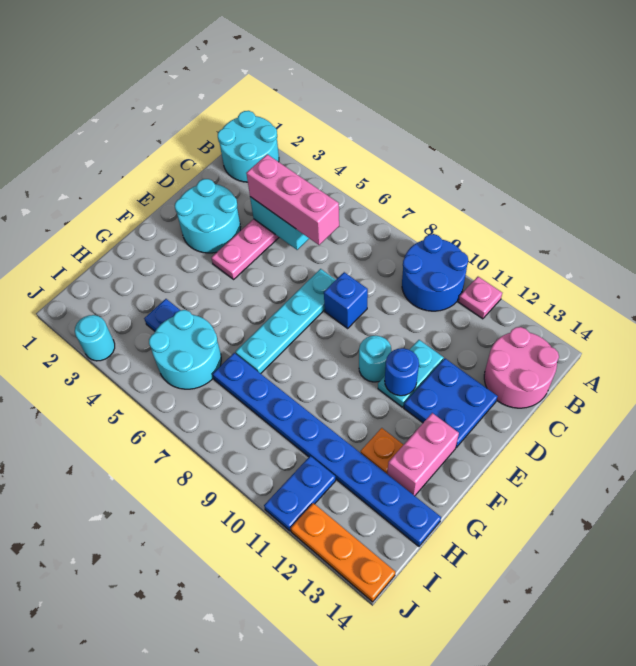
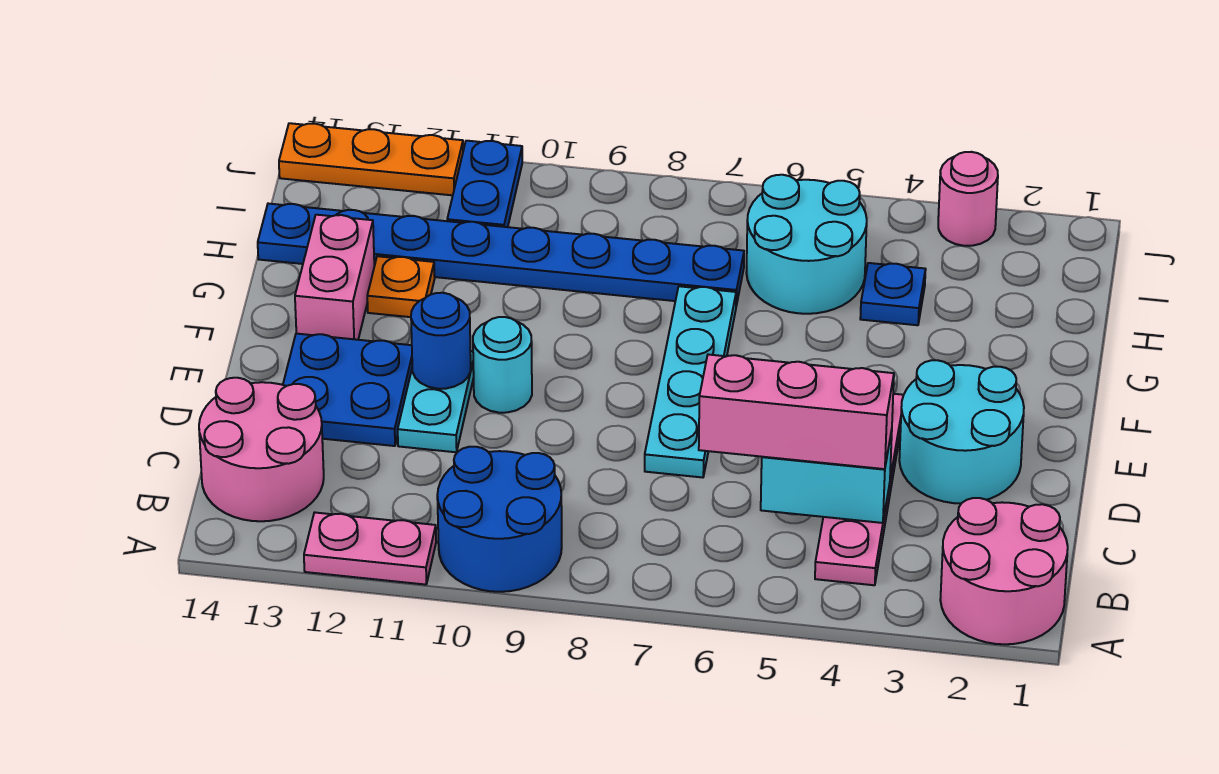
cyan 2x2 round brick [218,111,279,182] -> pink 2x2 round brick [940,498,1068,644]
pink 1x1 plate [459,277,502,319] -> pink 1x2 plate [304,512,436,585]
blue 1x1 brick [324,272,368,328] -> none
cyan 1x1 round brick [75,315,115,361] -> pink 1x1 round brick [938,152,998,246]

